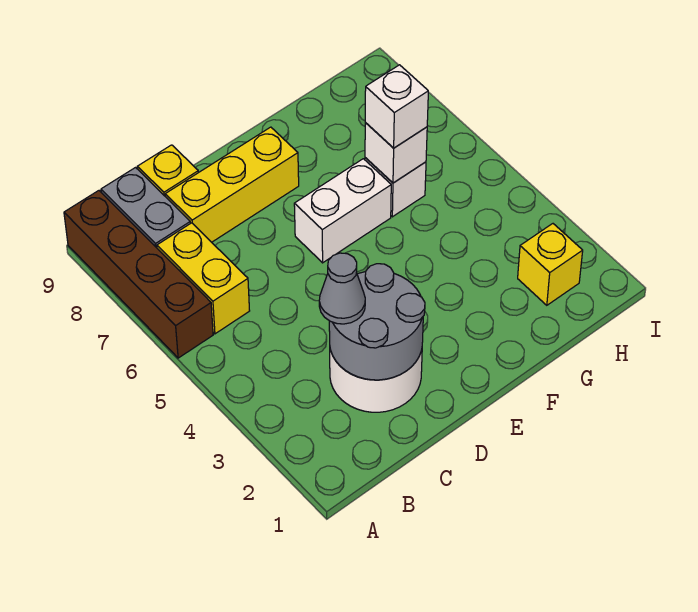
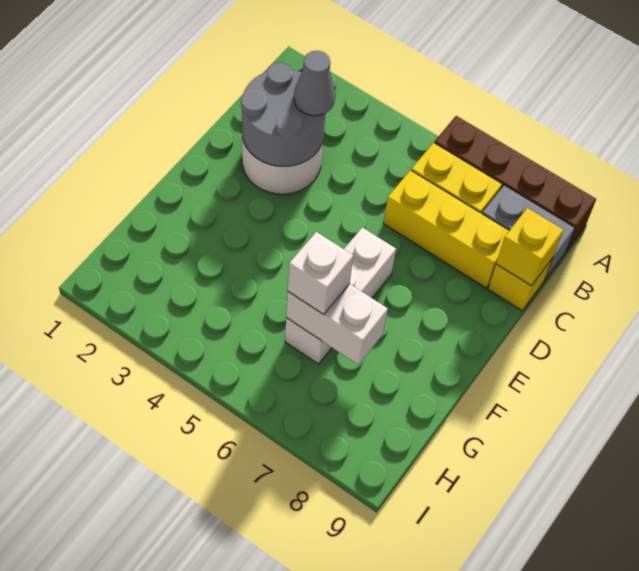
yellow 1x3 brick [165,127,299,242] -> yellow 1x3 brick turned to [383,170,509,288]
white 1x1 brick [365,123,427,183] -> white 1x2 brick [286,284,388,365]
yellow 1x1 brick [518,224,583,305] -> yellow 1x1 brick moved to [496,208,563,286]

